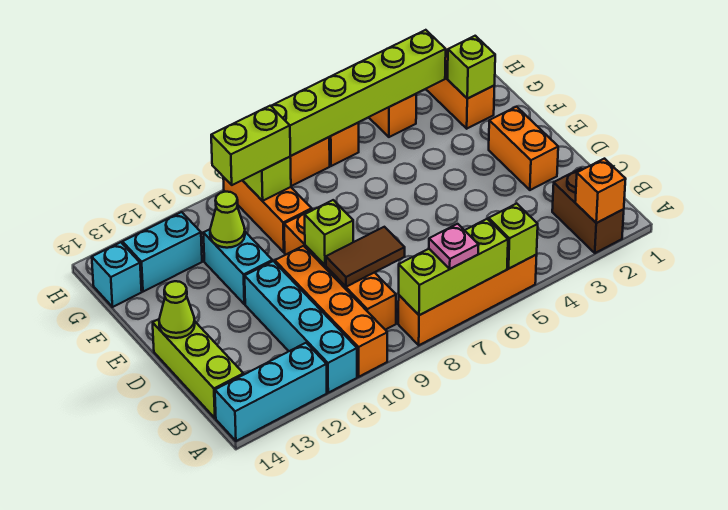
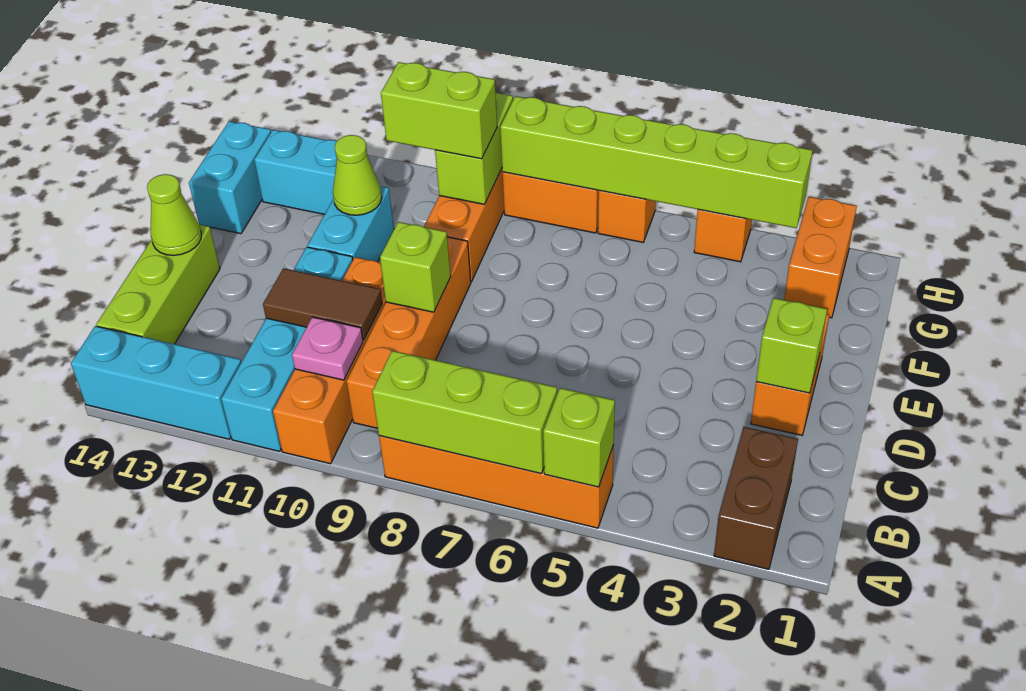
orange 1x1 brick [575,159,626,223] -> none
pink 1x1 plate [429,224,478,269] -> pink 1x1 plate moved to [292,317,363,380]
brown 1x2 tile [326,227,405,287] -> brown 1x2 tile moved to [263,268,382,340]
lime 1x1 brick [448,36,495,99] -> lime 1x1 brick moved to [756,298,827,393]
cyan 1x1 brick [92,242,142,307] -> cyan 1x2 brick [189,121,271,234]

